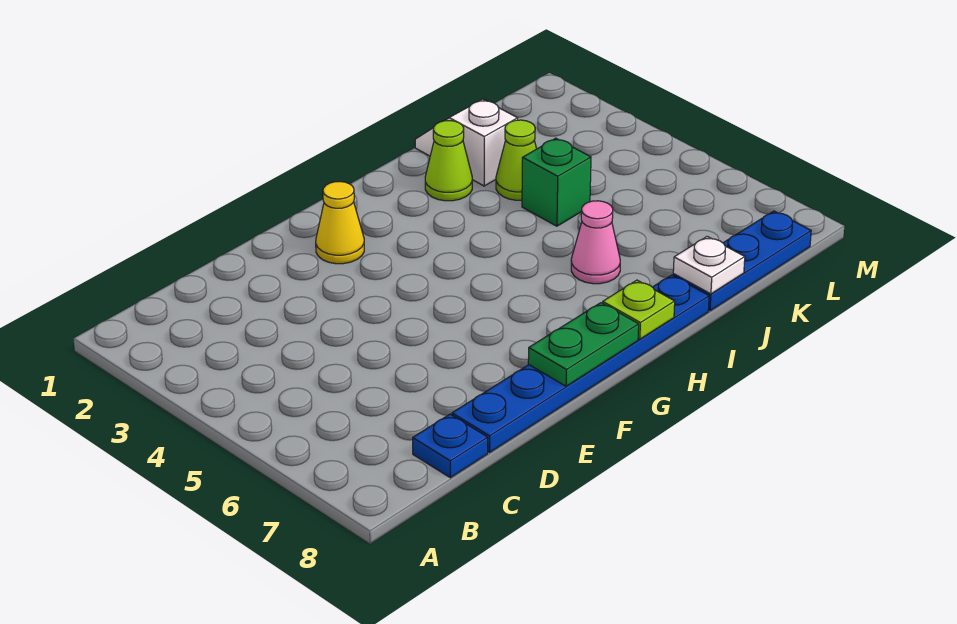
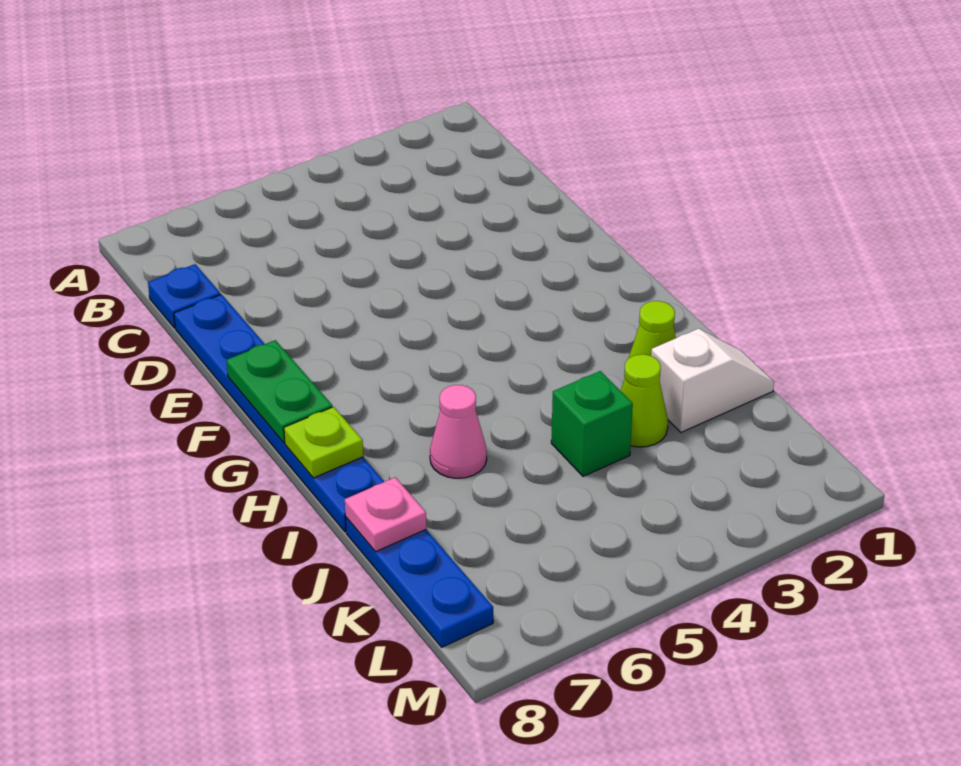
yellow 1x1 cone [316,182,364,264] -> none
white 1x1 plate [673,237,745,294] -> pink 1x1 plate [345,477,426,552]

